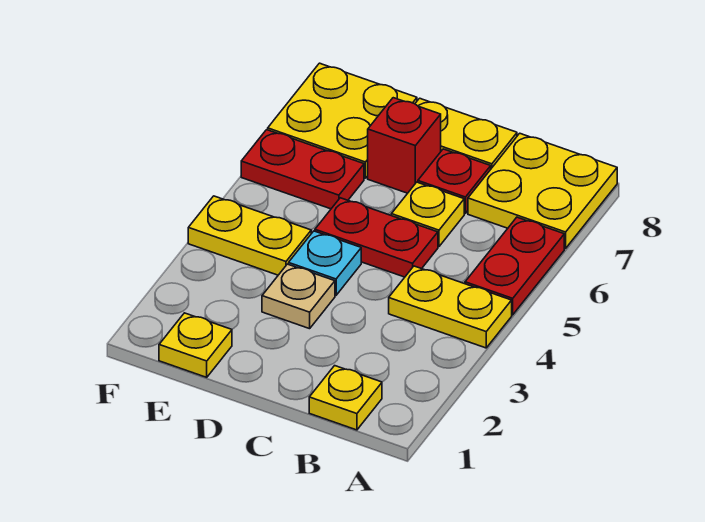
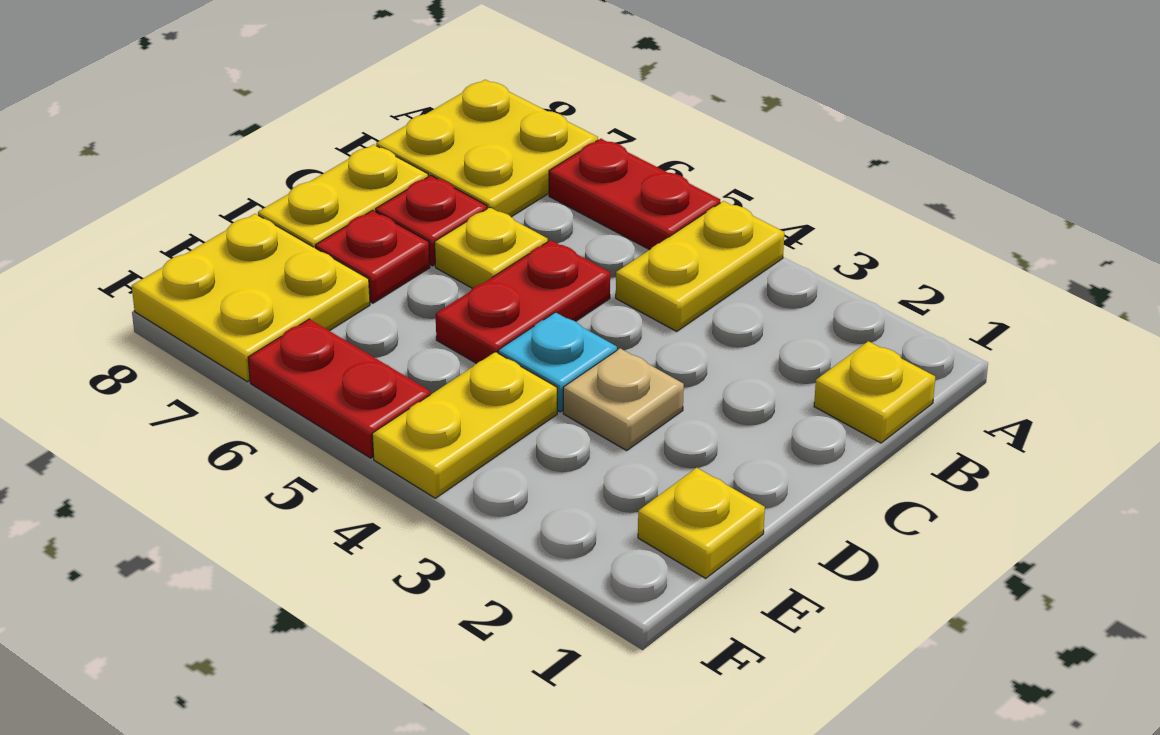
red 1x1 brick [368,98,441,193] -> red 1x1 plate [315,210,430,303]
red 1x2 plate [241,130,364,209] -> red 1x2 plate turned to [248,319,430,458]

